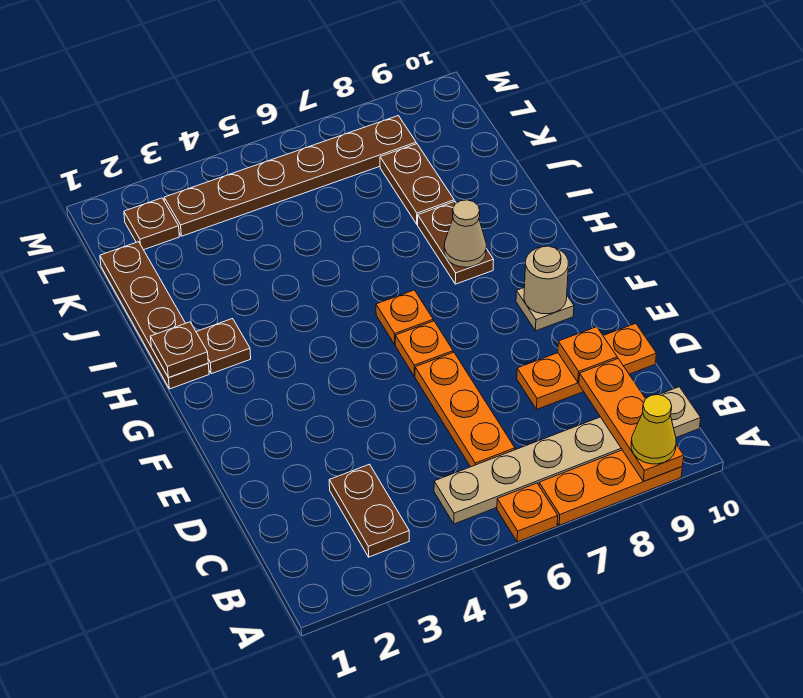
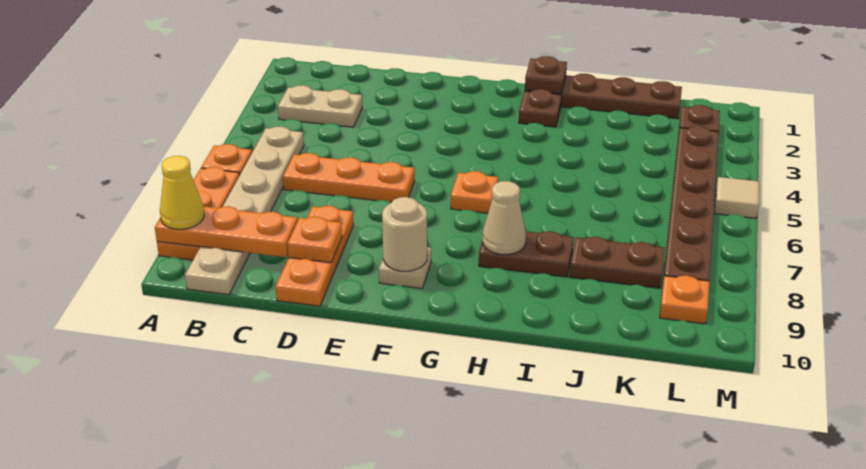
brown 1x2 plate [329,464,409,557] -> tan 1x2 plate [278,85,362,127]
orange 1x1 plate [395,321,453,376] -> orange 1x1 plate moved to [660,276,710,324]
none -> tan 1x1 tile [715,177,759,218]

